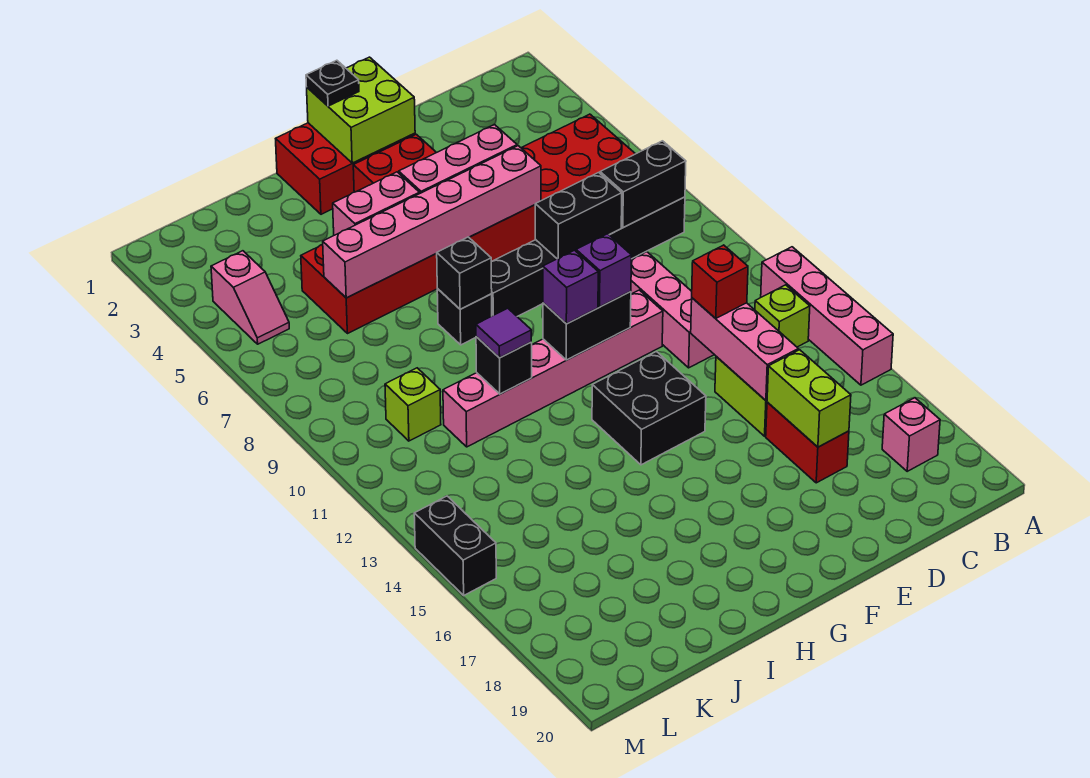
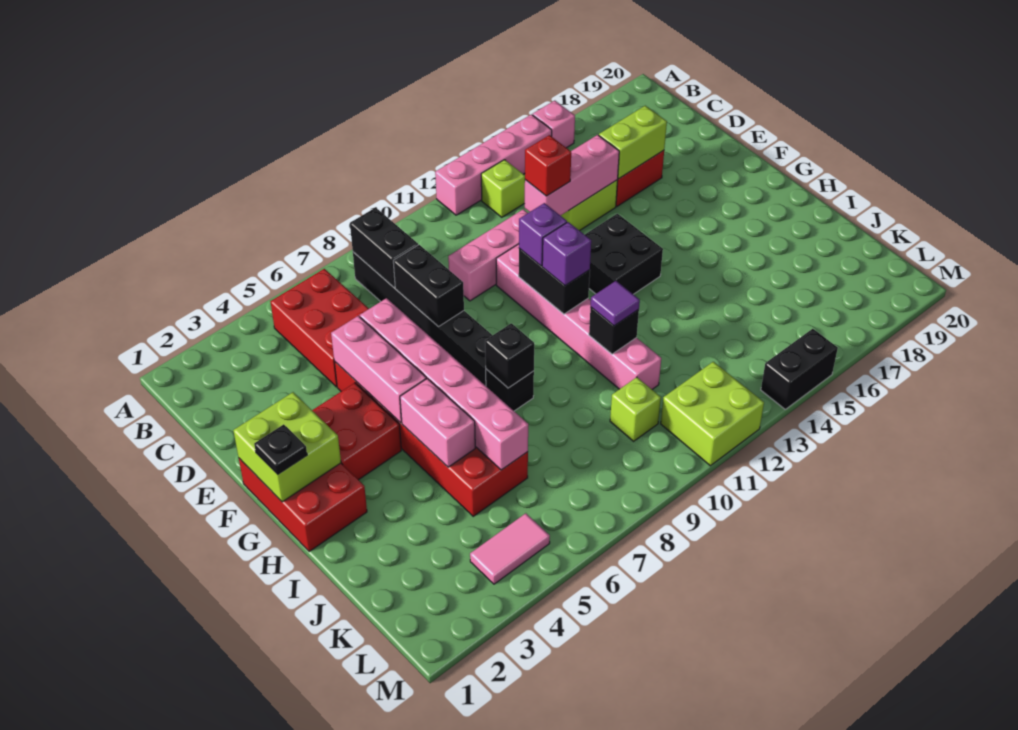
pink 1x1 brick [882,398,940,471] -> pink 1x1 brick moved to [533,101,575,148]
pink 1x2 slope [211,251,289,344] -> pink 1x2 tile [470,513,550,584]
none -> lime 2x2 brick [661,362,764,466]

